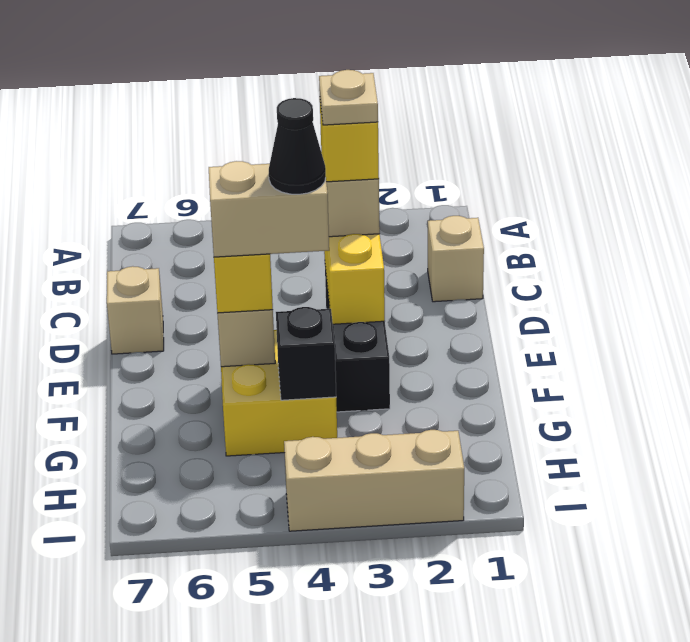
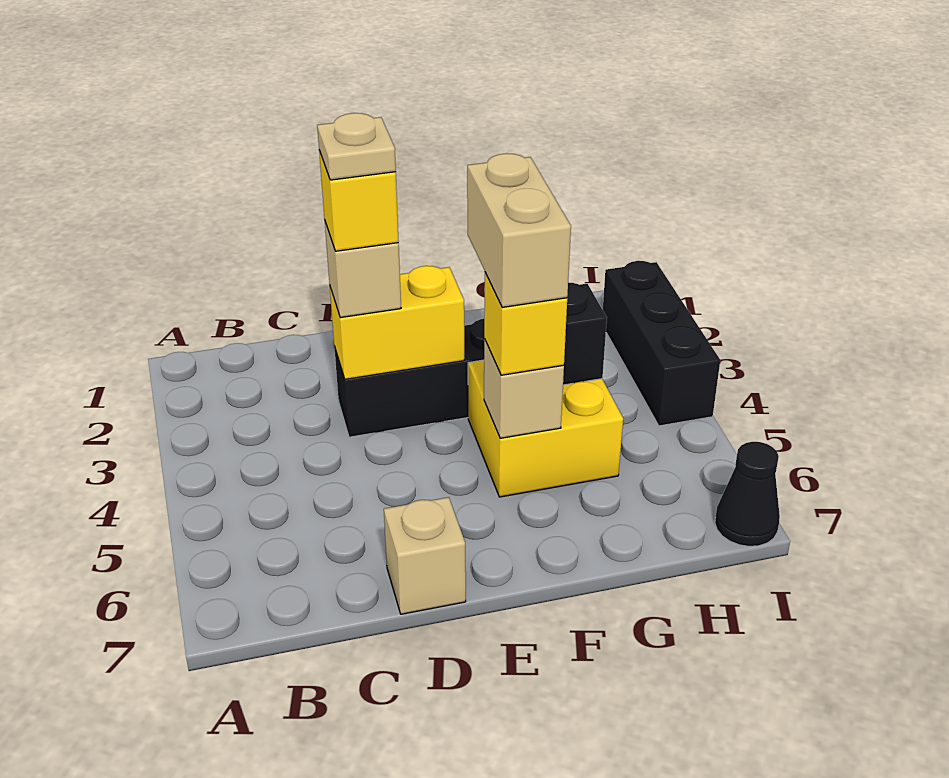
tan 1x1 brick [428,216,484,302] -> none
black 1x1 cone [269,98,326,194] -> black 1x1 cone moved to [715,442,780,546]
tan 1x3 brick [284,430,464,531] -> black 1x3 brick [603,261,720,426]

